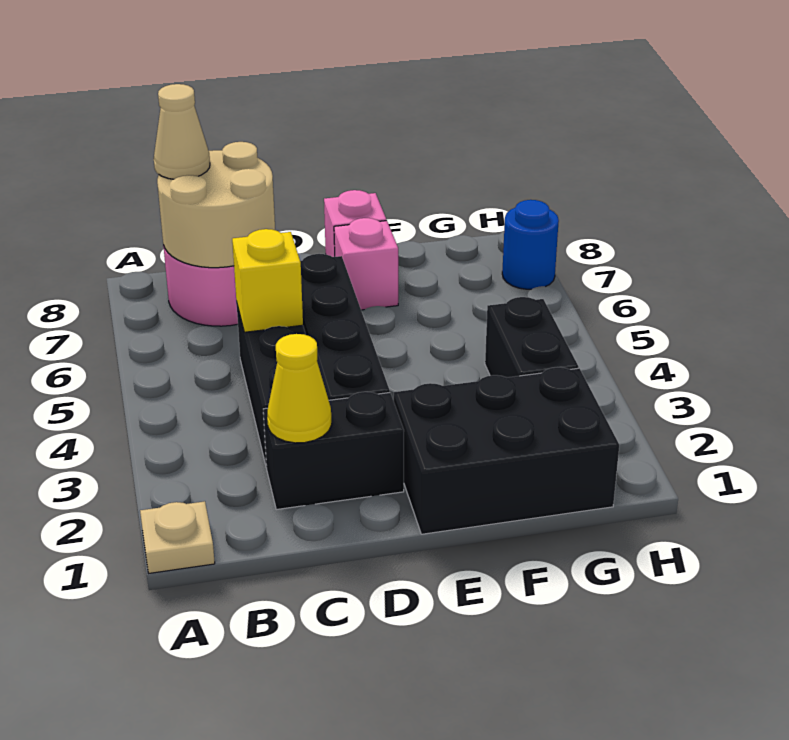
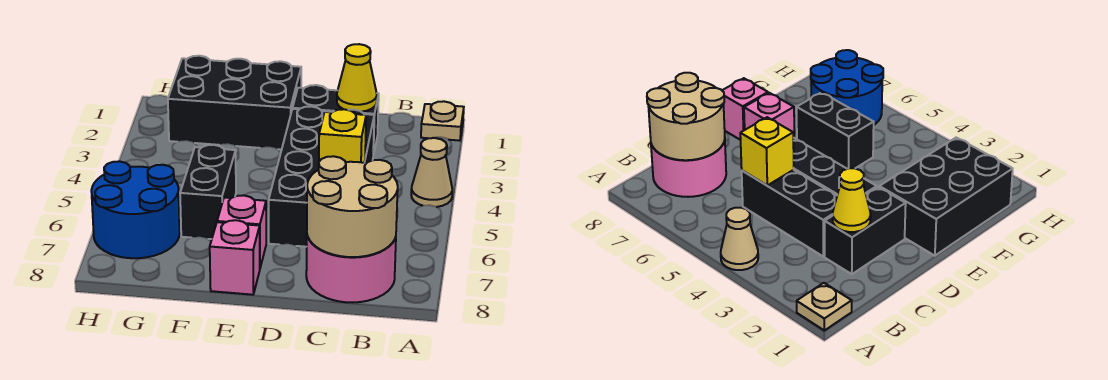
tan 1x1 cone [154,84,210,179] -> tan 1x1 cone moved to [411,138,452,207]
black 1x2 brick [485,297,579,378] -> black 1x2 brick moved to [180,145,236,239]
blue 1x1 round brick [502,200,559,289] -> blue 2x2 round brick [91,161,180,258]

